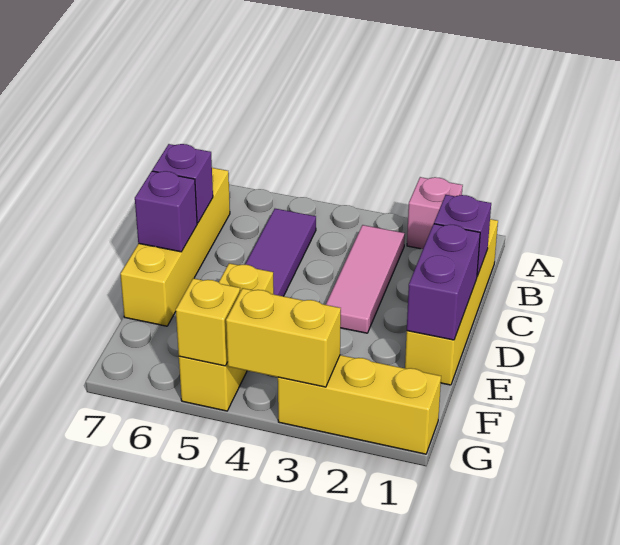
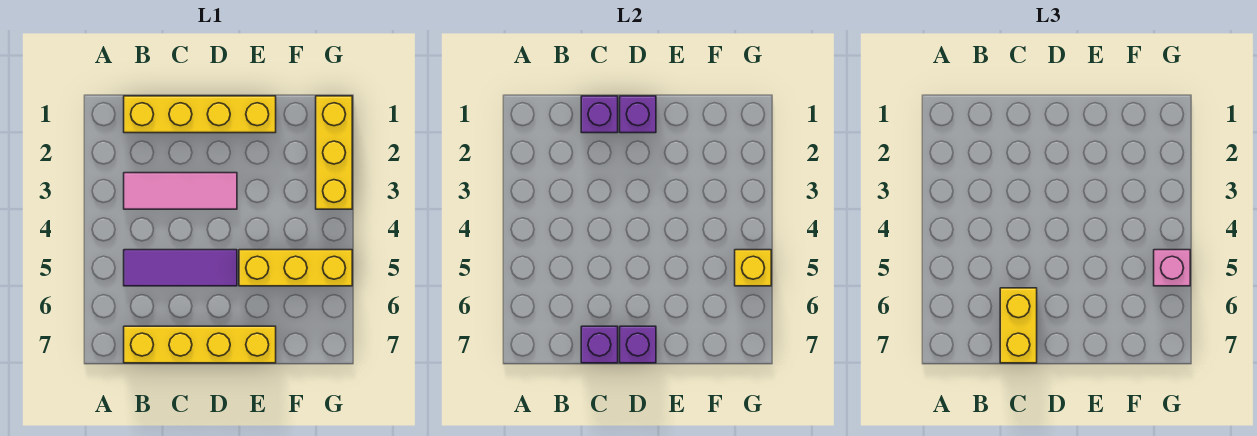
pink 1x1 brick [407,177,463,249] -> pink 1x1 brick moved to [1154,250,1190,286]
purple 1x2 brick [407,224,480,340] -> purple 1x1 brick [620,96,656,133]
yellow 1x2 brick [226,288,341,387] -> yellow 1x2 brick moved to [1000,288,1037,363]

